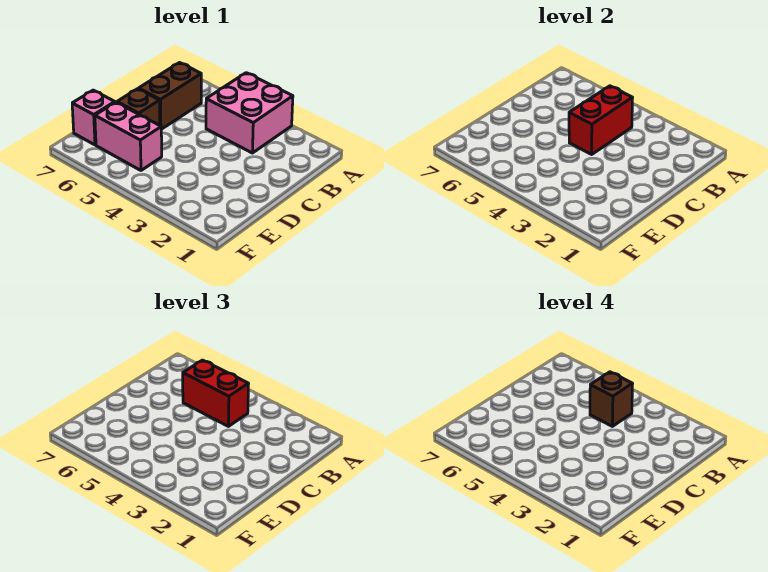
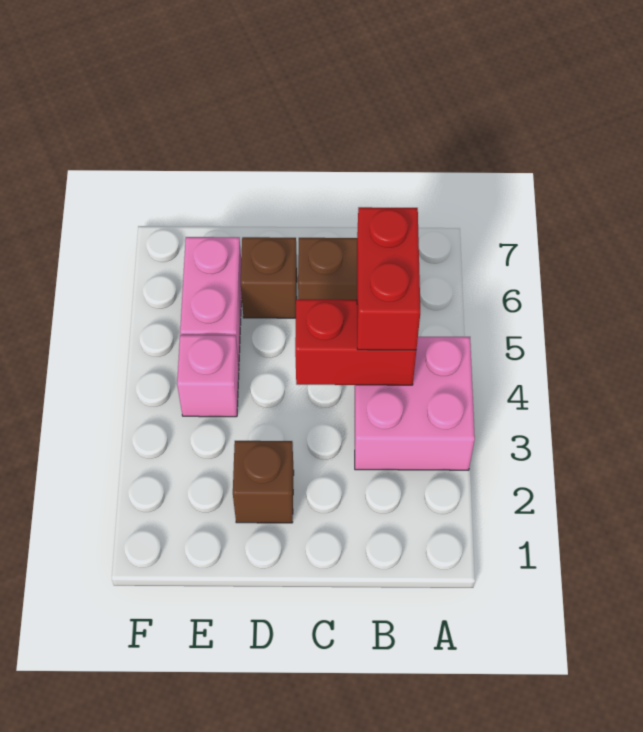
brown 1x1 brick [590,372,633,426] -> brown 1x1 brick moved to [233,441,294,523]
pink 1x1 brick [72,90,115,145] -> pink 1x1 brick moved to [177,335,239,417]

